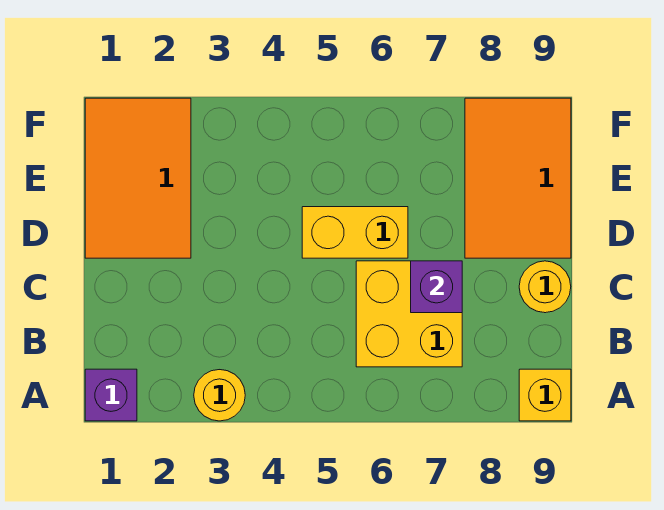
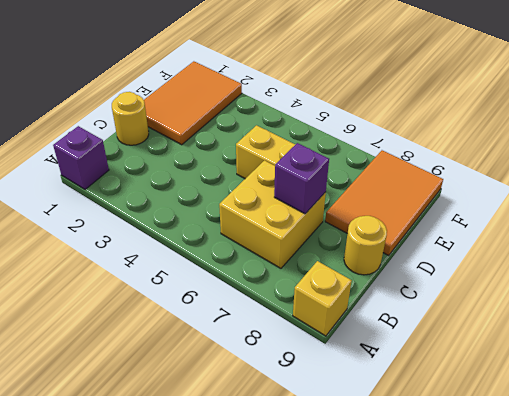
yellow 1x1 round brick [194,370,245,421] -> yellow 1x1 round brick moved to [112,92,149,145]

